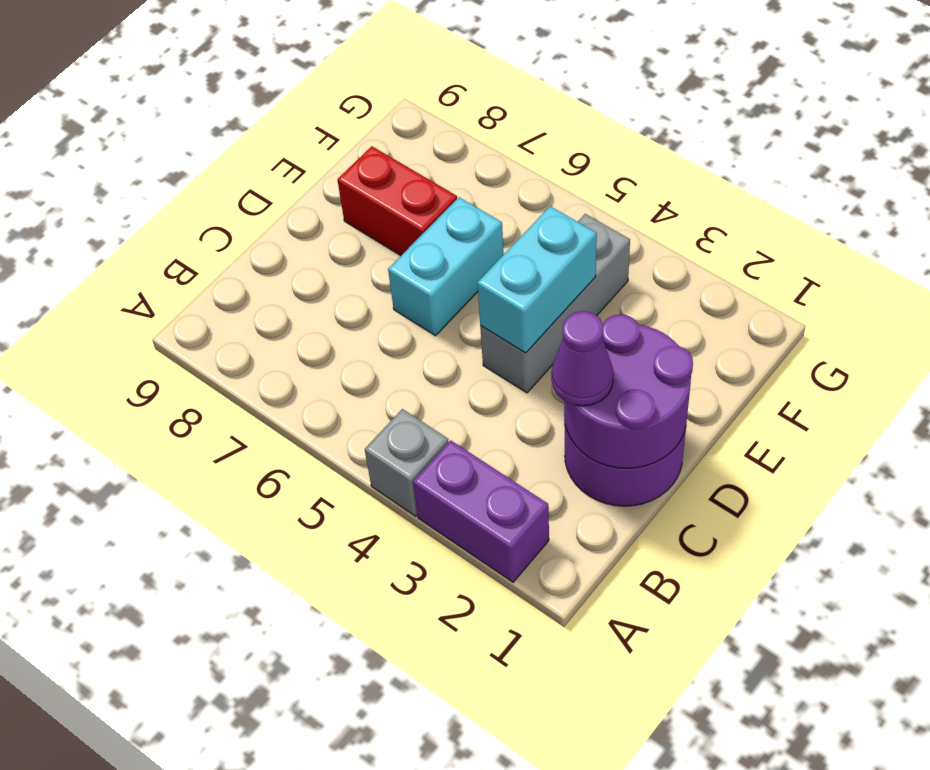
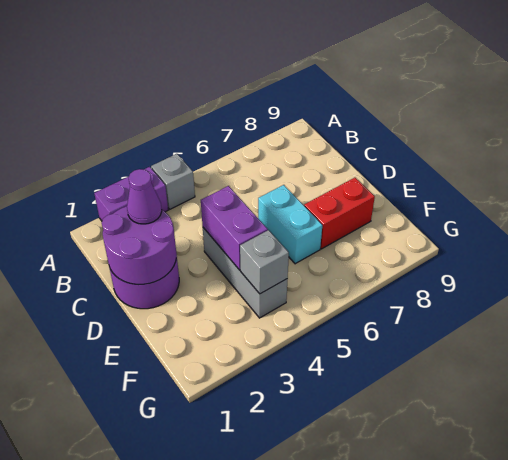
cyan 1x2 brick [477,206,597,353] -> purple 1x2 brick [201,186,268,270]
none -> grey 1x1 brick [240,230,289,294]

